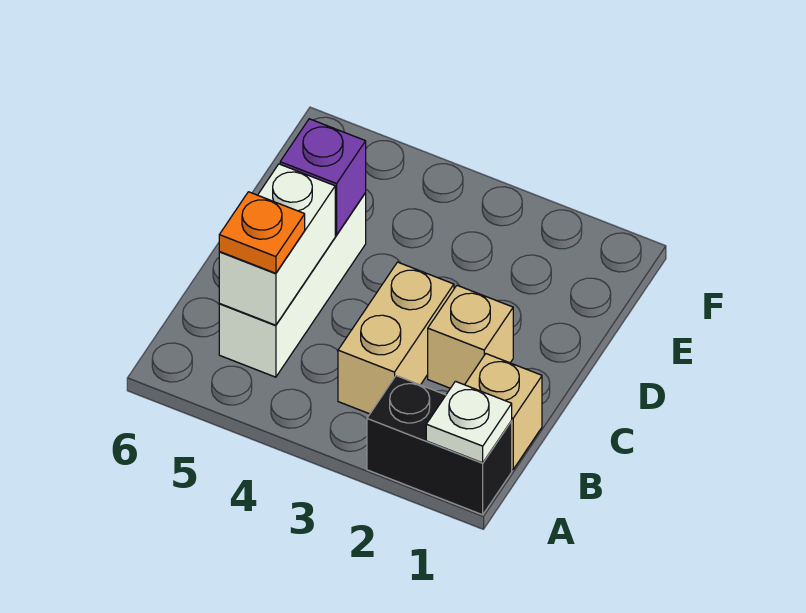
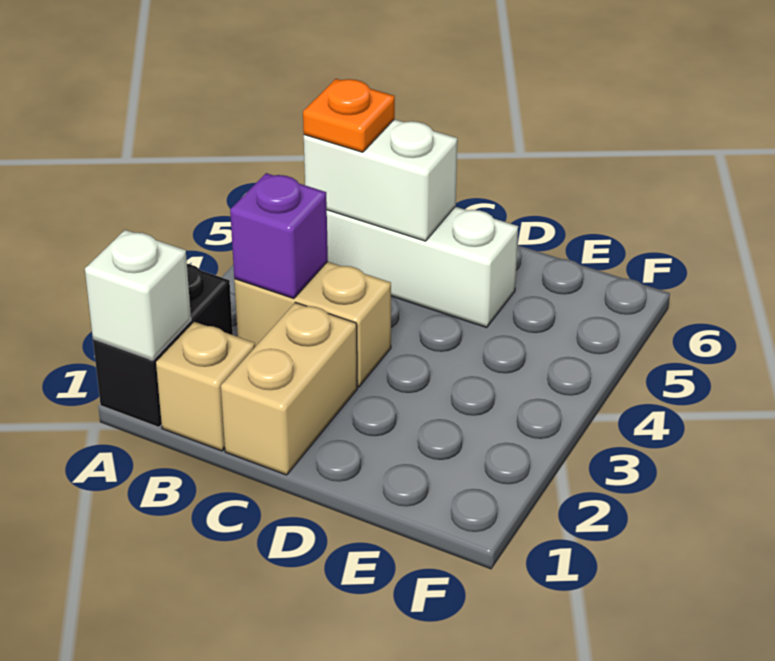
white 1x1 plate [426,381,512,463] -> white 1x1 brick [85,230,191,360]
tan 1x1 brick [428,285,513,388] -> tan 1x2 brick [221,302,357,475]
purple 1x1 brick [280,119,366,235] -> purple 1x1 brick moved to [230,173,328,299]

